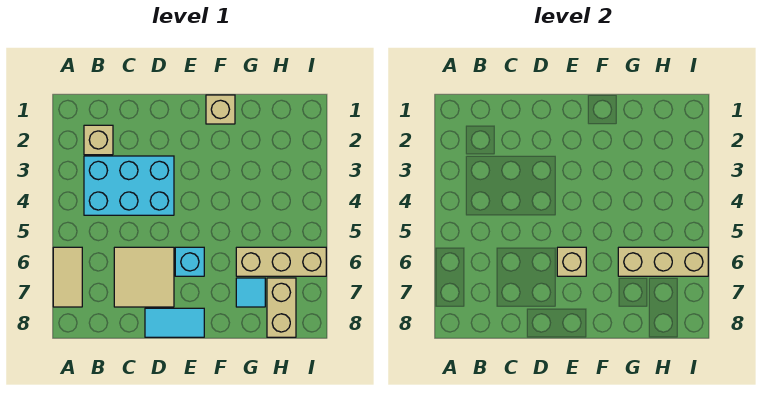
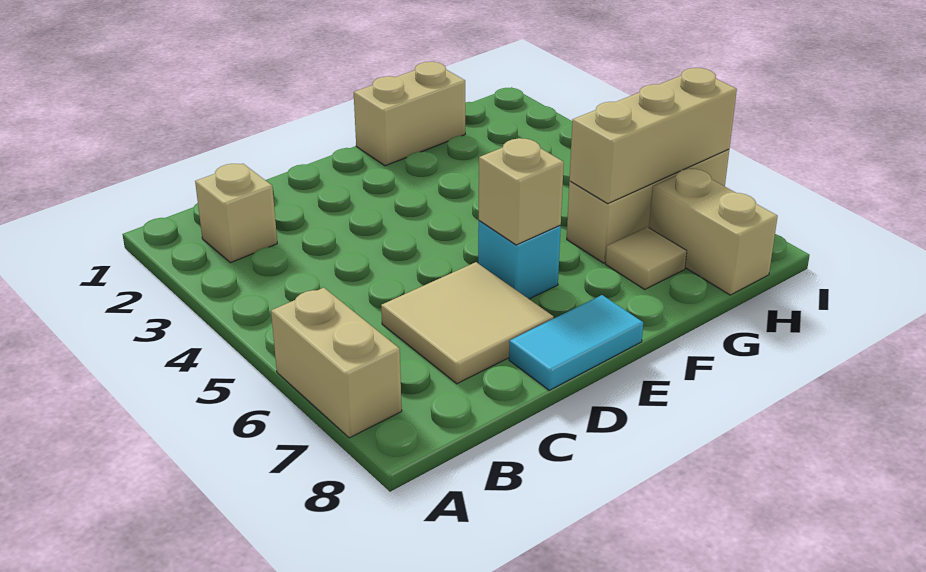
tan 1x2 tile [53,247,82,307] -> tan 1x2 brick [271,288,402,438]
cyan 2x3 brick [84,156,174,215] -> none
tan 1x1 brick [206,95,235,124] -> tan 1x2 brick [354,62,465,166]
cyan 1x1 tile [236,278,265,307] -> tan 1x1 tile [606,227,687,289]

